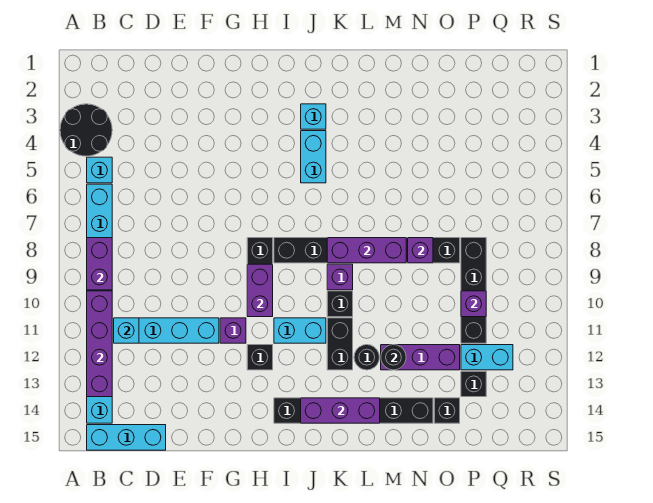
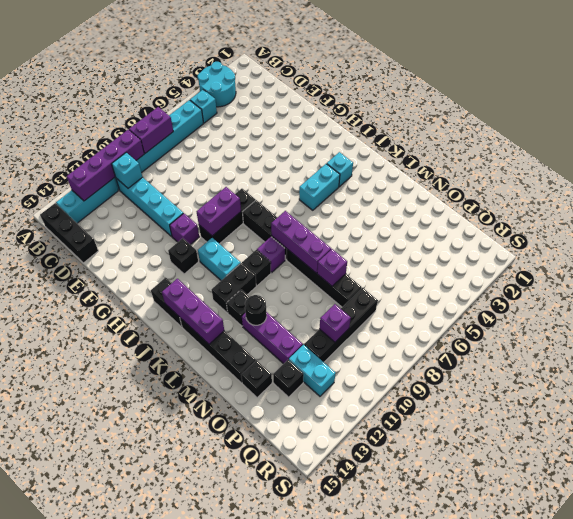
black 2x2 round brick [60,104,112,156] -> cyan 2x2 round brick [198,62,236,107]
cyan 1x3 brick [87,425,166,450] -> black 1x3 brick [40,203,98,263]
black 1x1 round brick [354,345,379,370] -> black 1x1 brick [227,290,249,326]

